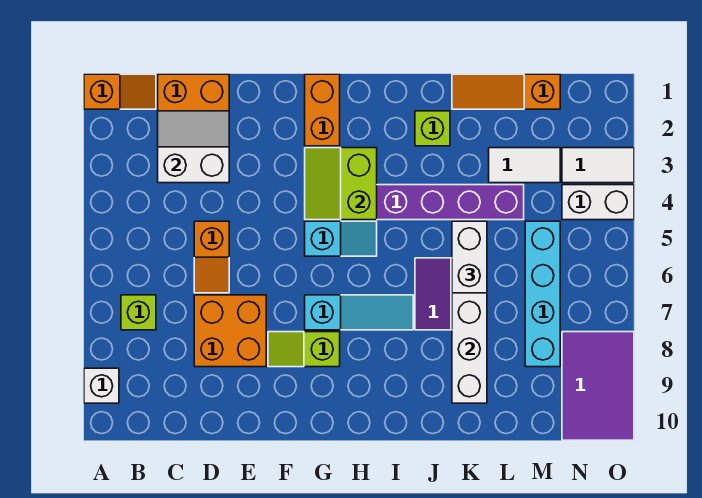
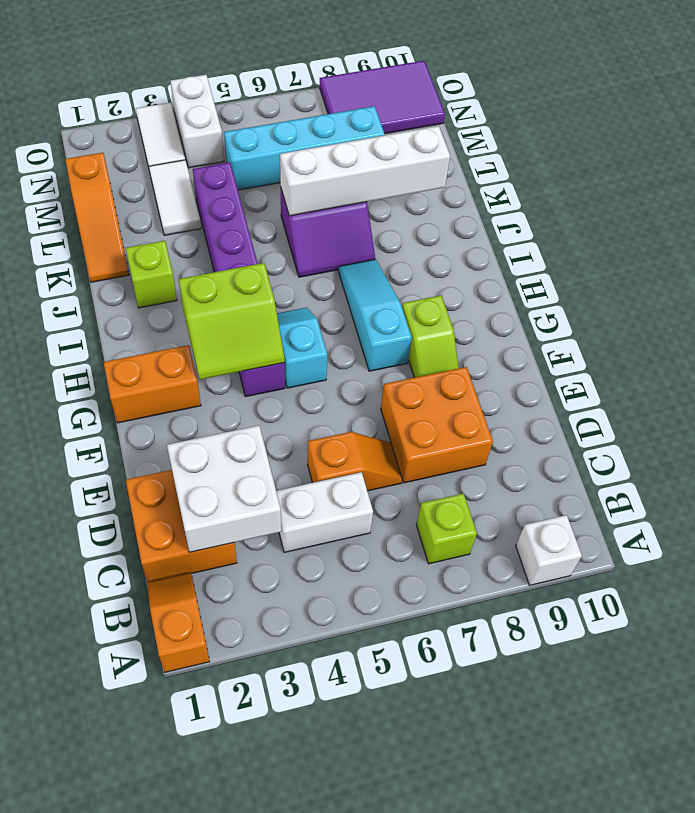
white 2x2 slope [158,111,229,183] -> white 2x2 brick [167,425,281,552]
white 1x2 brick [452,221,487,293] -> white 1x2 brick moved to [276,472,373,553]

